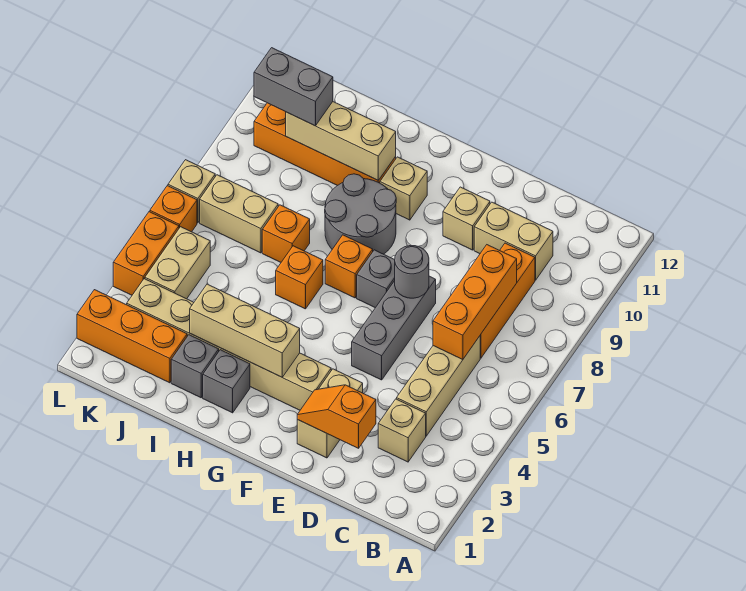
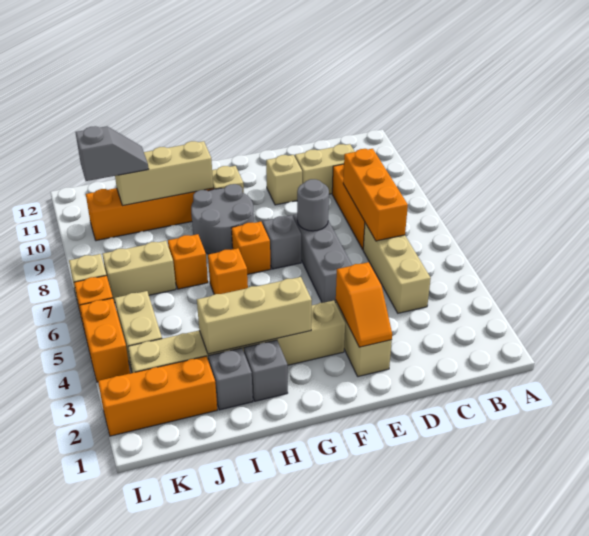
tan 1x1 brick [378,399,426,462] -> none
orange 1x2 slope [297,385,376,448] -> orange 1x2 slope turned to [336,262,392,347]
grey 1x2 brick [254,48,333,126] -> grey 1x2 slope [75,126,149,181]

